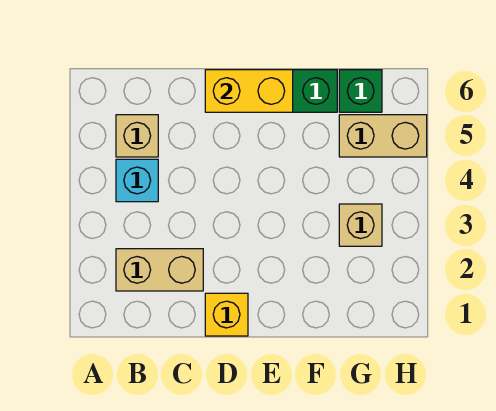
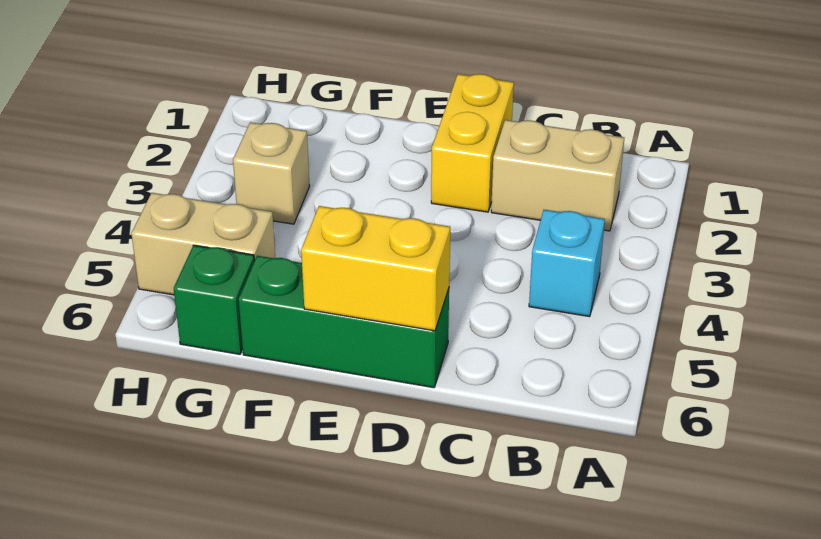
tan 1x1 brick [116,115,158,157] -> none
yellow 1x1 brick [205,293,248,336] -> yellow 1x2 brick [431,74,514,212]

